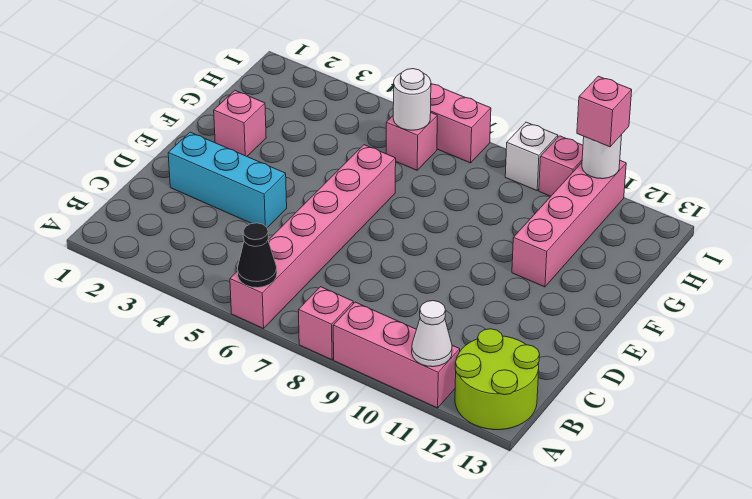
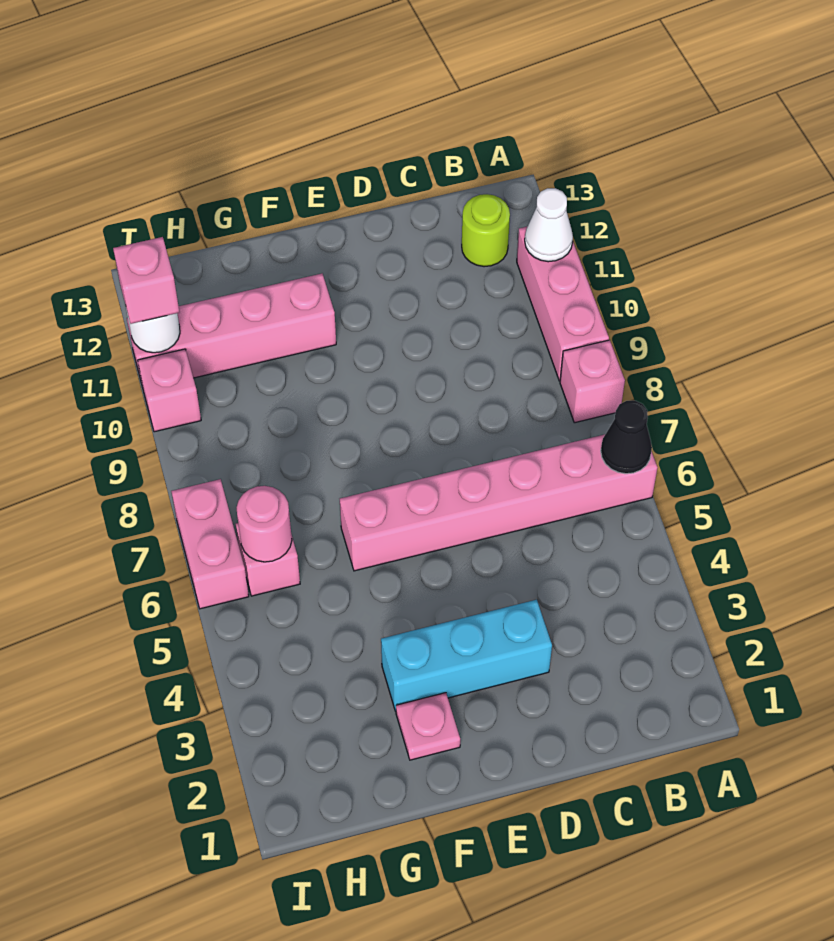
lime 2x2 round brick [455,329,540,430] -> lime 1x1 round brick [462,194,510,267]
cyan 1x3 brick [168,132,287,228] -> cyan 1x3 brick turned to [381,600,552,711]
pink 1x1 brick [214,91,266,156] -> pink 1x1 plate [396,693,460,760]
white 1x1 round brick [393,69,431,130] -> pink 1x1 round brick [237,486,292,562]
white 1x1 brick [505,122,558,190] -> none

